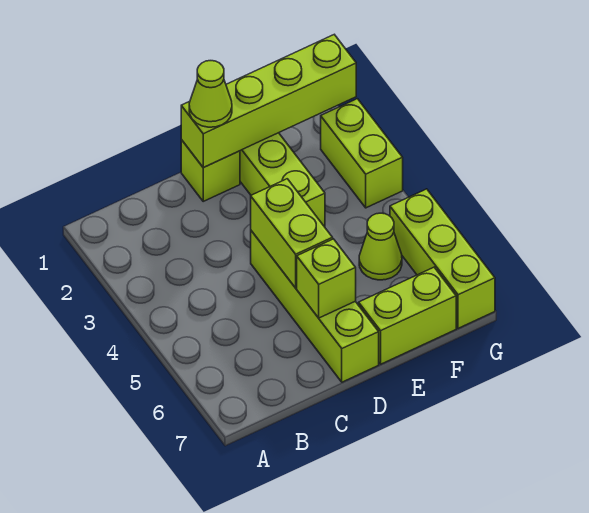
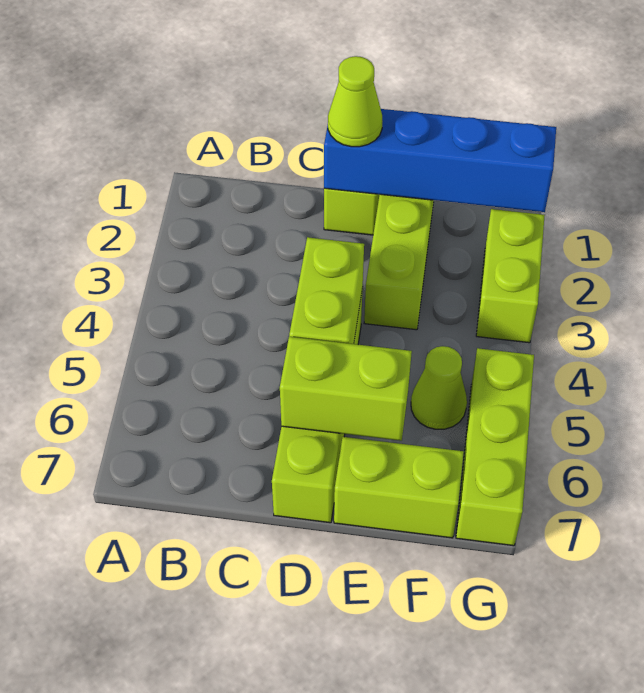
lime 1x4 brick [181,35,356,168] -> blue 1x4 brick [324,109,556,212]
lime 1x1 brick [297,239,356,318] -> lime 1x2 brick [280,337,412,441]

